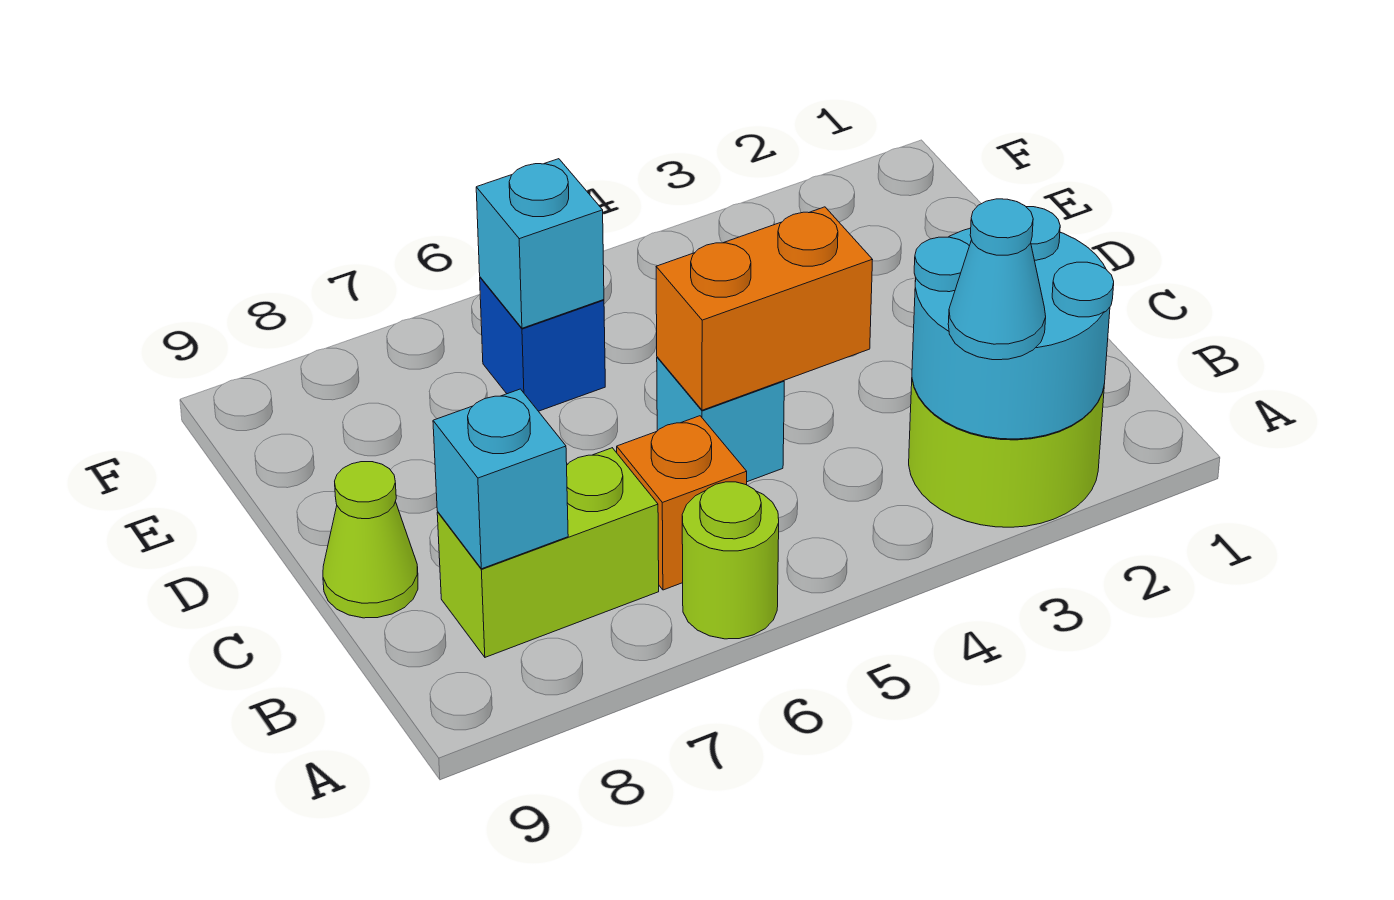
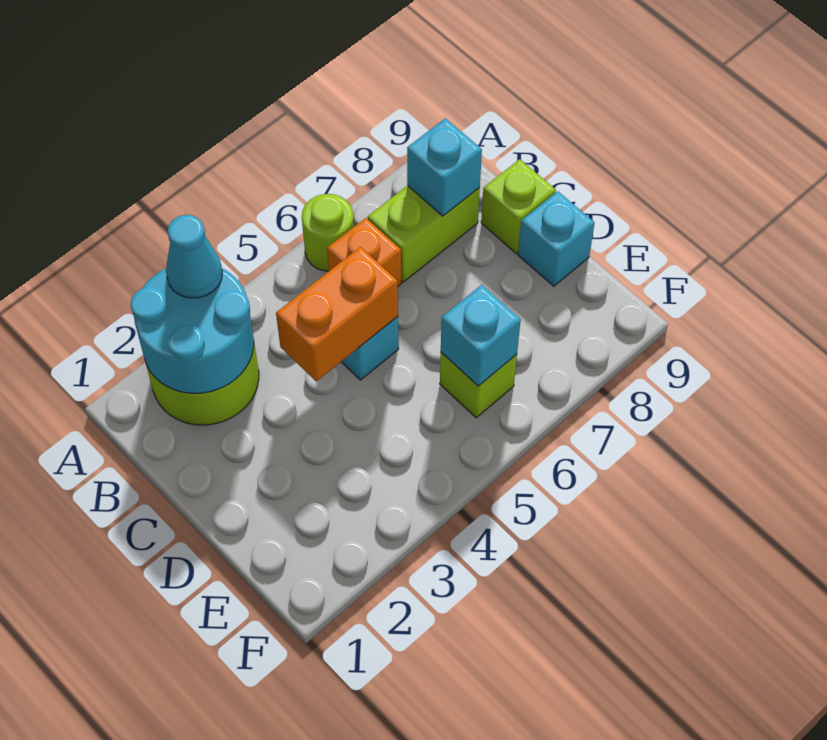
lime 1x1 cone [323,462,418,618] -> lime 1x1 brick [481,159,556,253]
none -> cyan 1x1 brick [518,191,595,286]
blue 1x1 brick [480,277,605,411] -> lime 1x1 brick [440,352,517,418]

